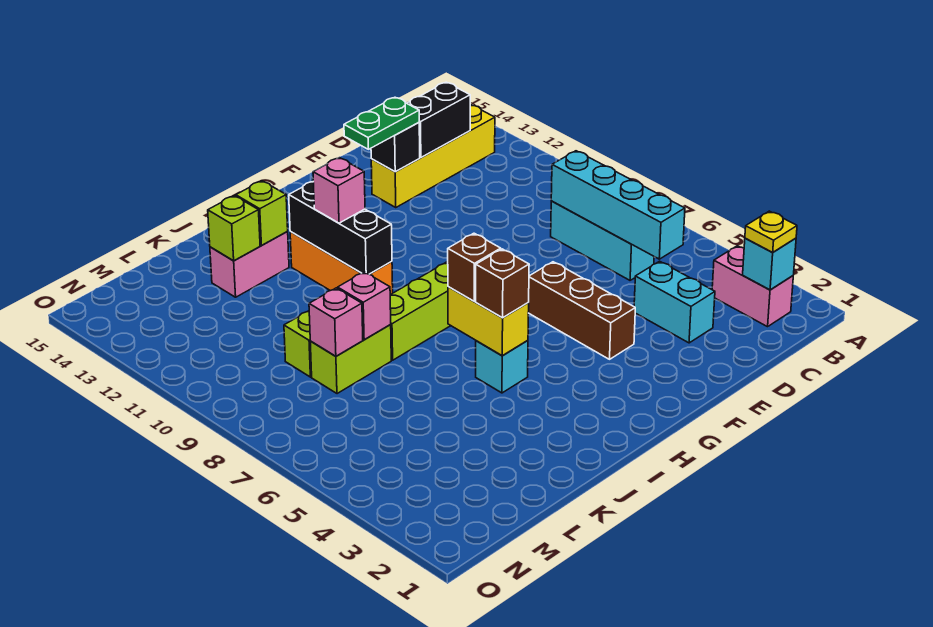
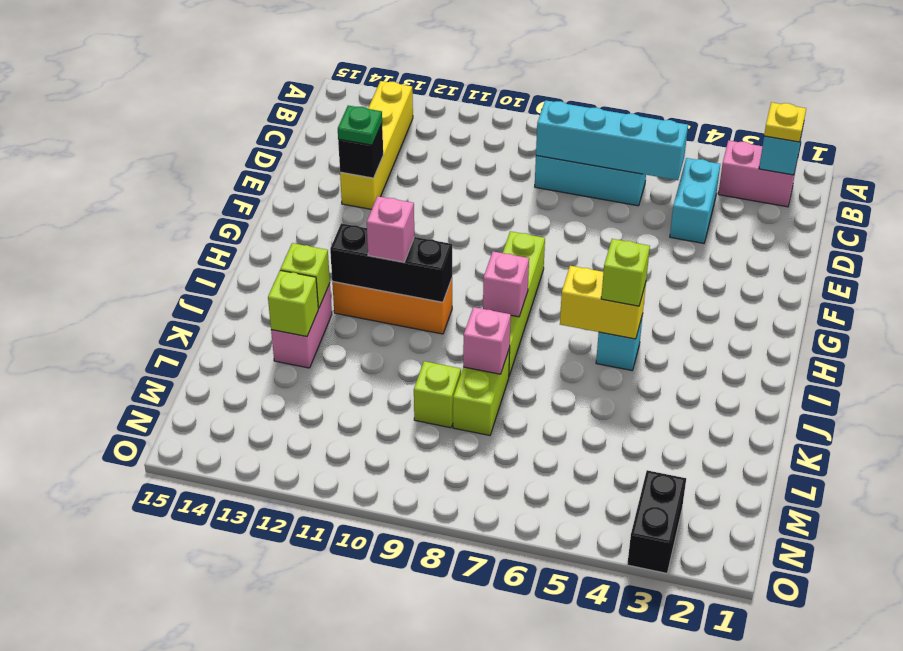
black 1x2 brick [407,82,470,158] -> black 1x2 brick moved to [627,470,686,573]
cyan 1x2 brick [634,261,715,343] -> cyan 1x2 brick turned to [670,158,720,243]
green 1x2 plate [344,97,419,149] -> green 1x1 plate [338,106,382,145]
brown 1x3 brick [528,262,635,359] -> none
brown 1x1 brick [476,249,529,318] -> lime 1x1 brick [601,239,650,306]
brown 1x1 brick [448,233,501,301] -> none
pink 1x1 brick [309,288,363,356] -> pink 1x1 brick moved to [483,251,529,317]

